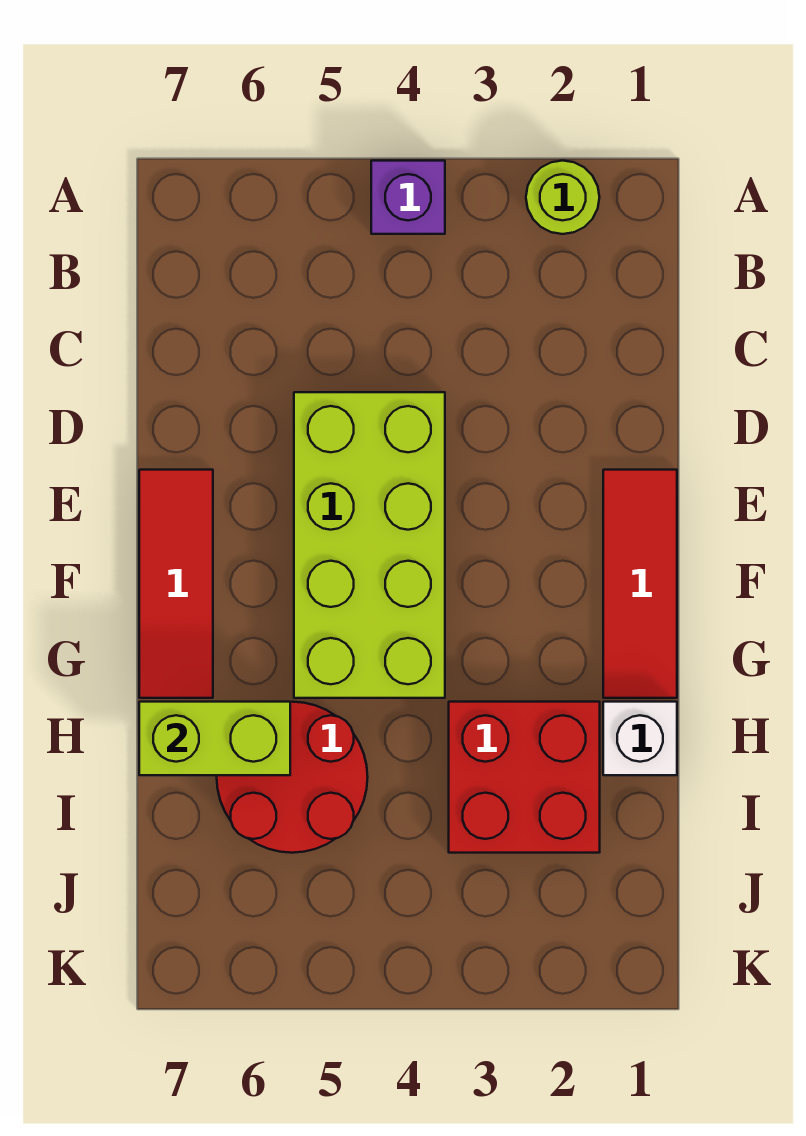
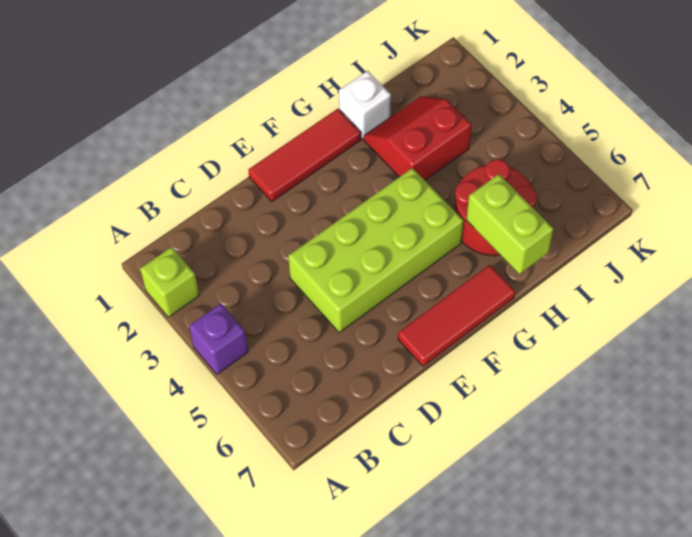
lime 1x1 round brick [526,161,600,234] -> lime 1x1 brick [140,247,199,317]
red 2x2 brick [449,702,600,853] -> red 2x2 slope [364,96,471,180]

